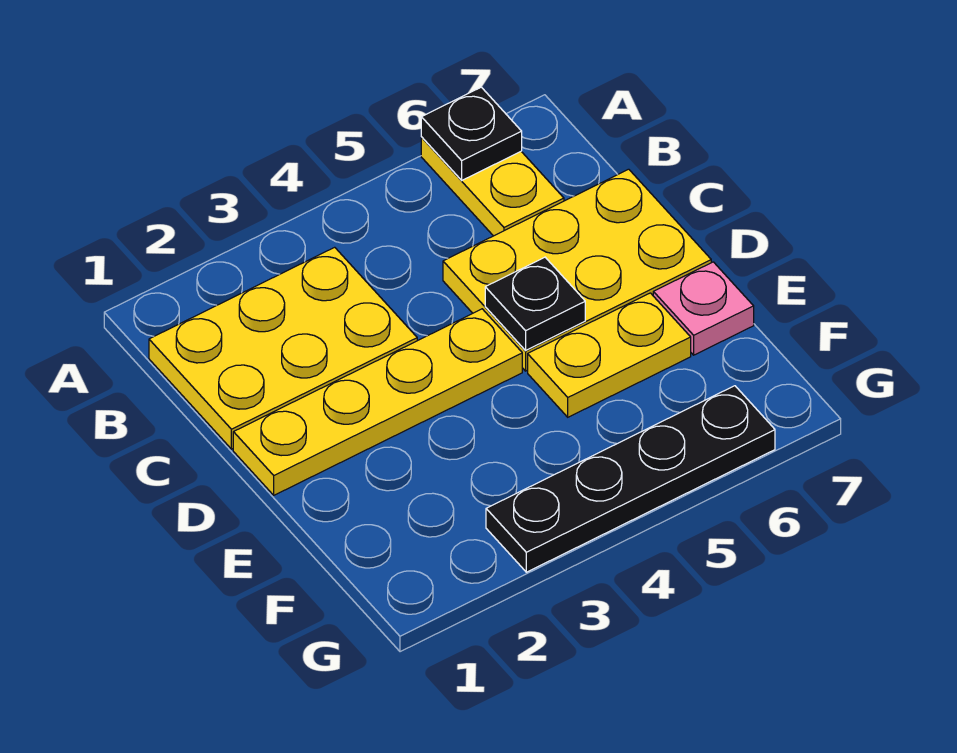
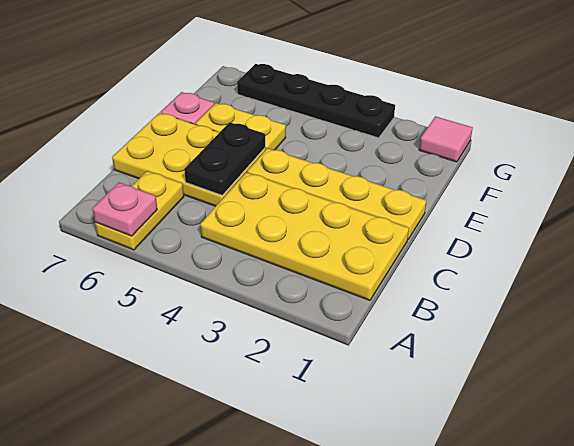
black 1x1 plate [421,87,522,180] -> pink 1x1 plate [92,183,157,236]
yellow 2x3 plate [149,247,417,449] -> yellow 2x4 plate [200,172,409,300]
black 1x1 plate [485,257,585,350] -> black 1x2 plate [184,122,265,195]
none -> pink 1x1 tile [419,117,473,162]

